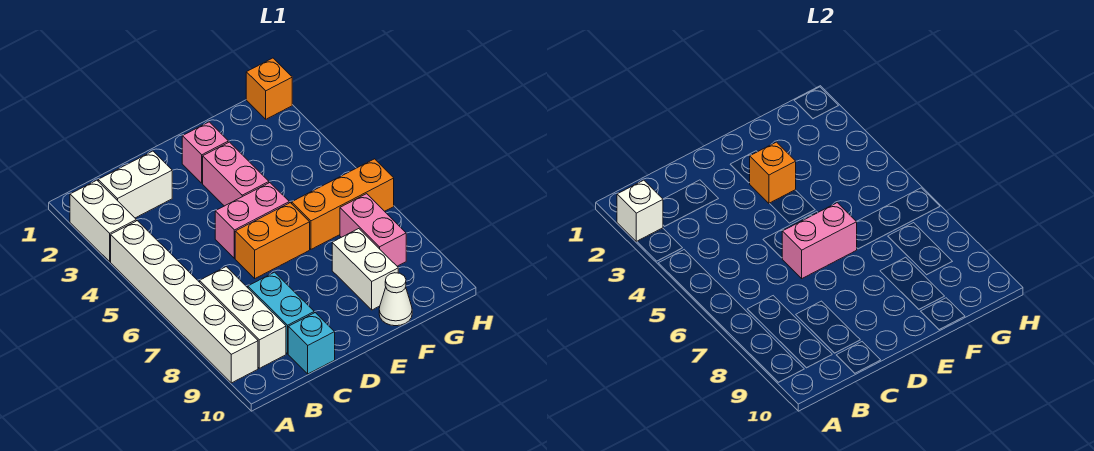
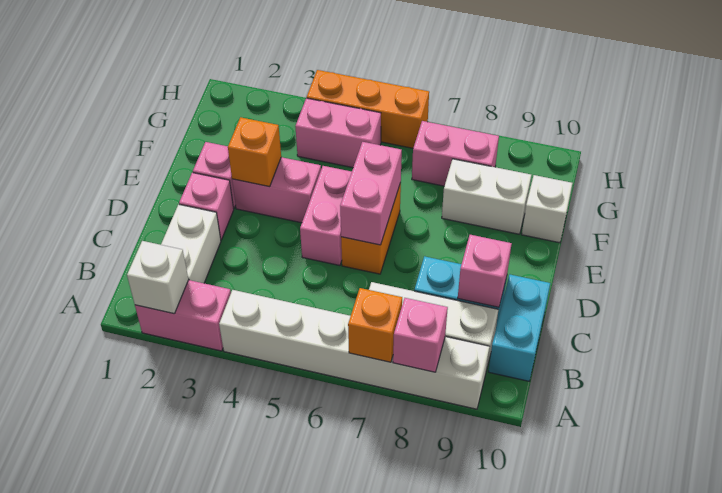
white 1x2 brick [70,180,136,262] -> pink 1x2 brick [135,280,231,351]
none -> pink 1x1 brick [393,298,448,372]
none -> pink 1x1 brick [458,235,512,307]
cyan 1x1 brick [288,313,335,374] -> cyan 1x2 brick [488,275,550,381]
none -> pink 1x1 brick [179,173,234,240]
orange 1x3 brick [292,159,394,249] -> orange 1x3 brick turned to [307,70,429,148]
white 1x1 cone [379,273,412,326] -> white 1x1 brick [522,175,573,243]
none -> pink 1x2 brick [295,98,381,168]
orange 1x1 brick [246,58,292,119] -> orange 1x1 brick moved to [348,288,402,362]

